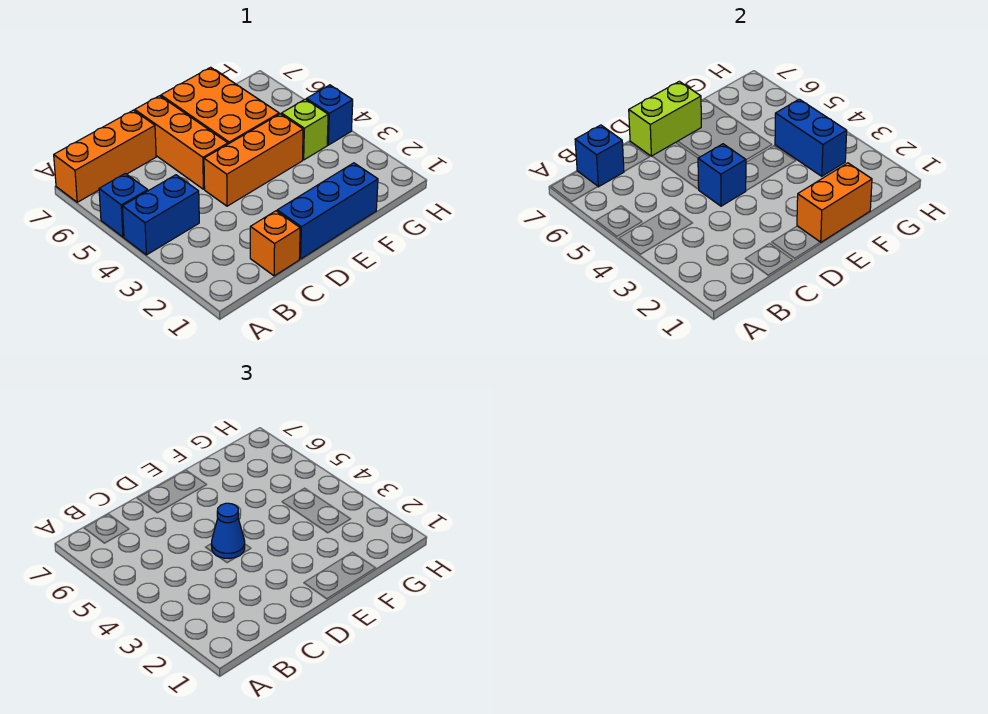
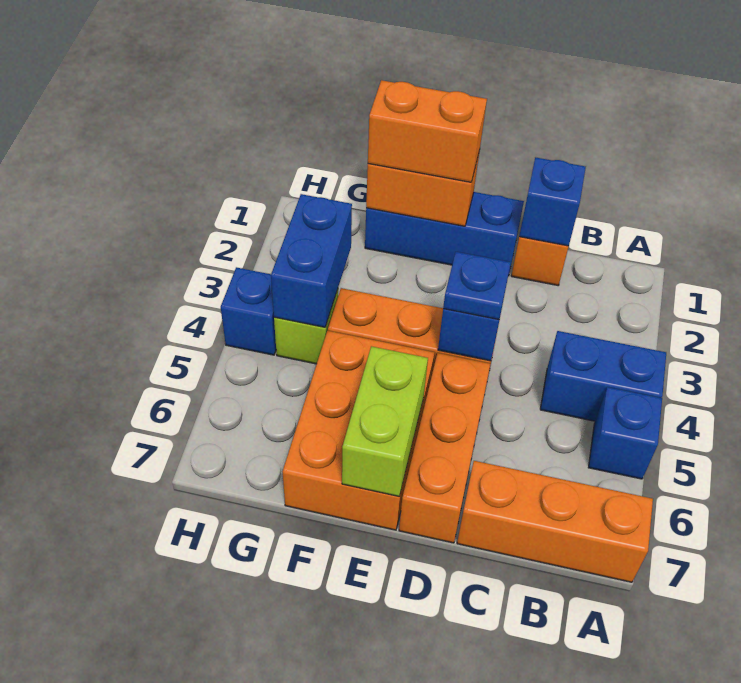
blue 1x1 brick [575,125,624,187] -> blue 1x1 brick moved to [519,157,586,246]
blue 1x1 cone [211,503,245,559] -> blue 1x1 plate [443,252,511,319]
lime 1x2 brick [629,81,701,156] -> lime 1x2 brick turned to [342,346,428,496]
none -> orange 1x2 brick [368,80,487,182]

